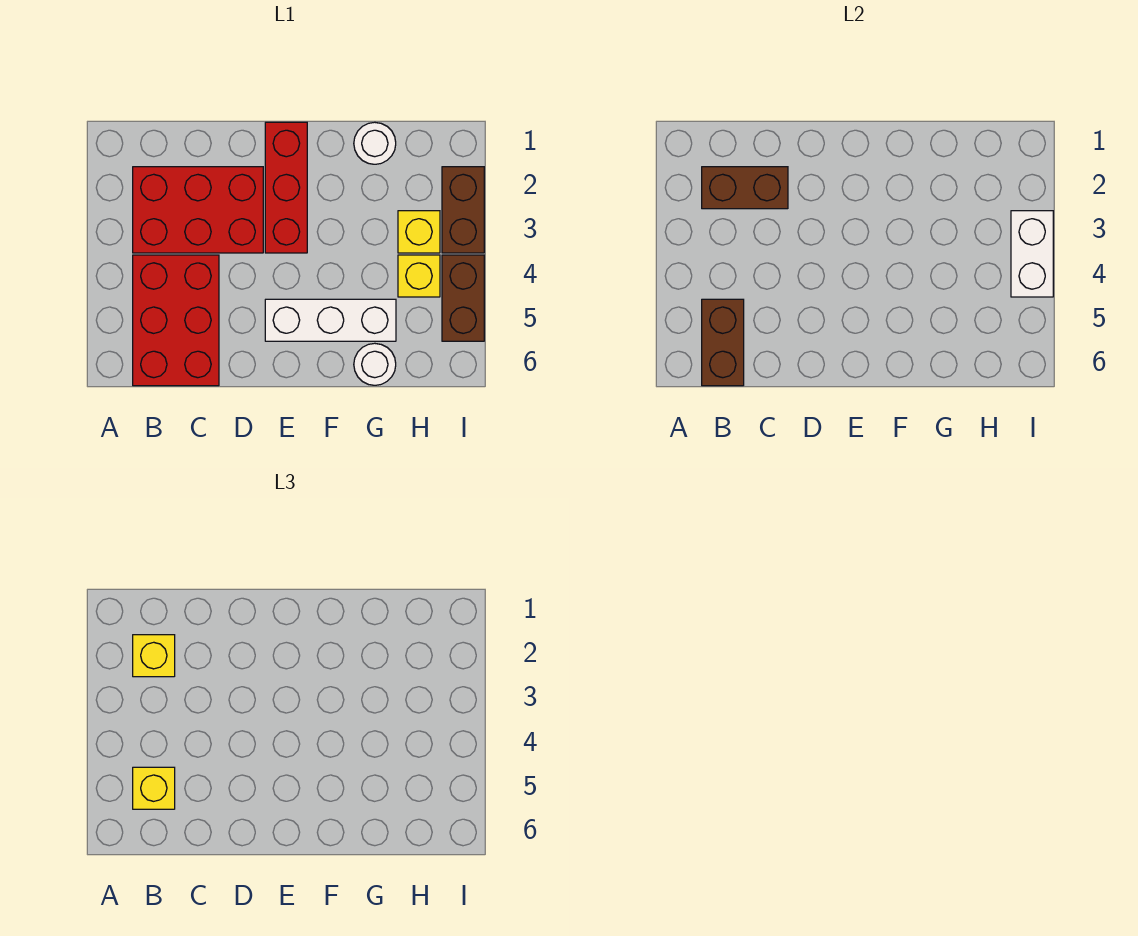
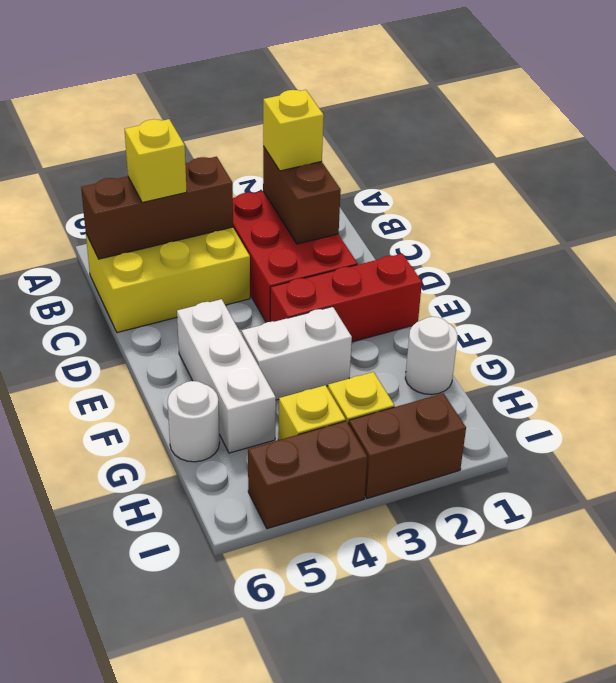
red 2x3 brick [133,255,219,386] -> yellow 2x3 brick [86,227,250,333]
brown 1x2 brick [702,299,744,386] -> brown 1x3 brick [81,157,233,259]
white 1x2 brick [1011,211,1053,297] -> white 1x2 brick moved to [242,307,352,400]

